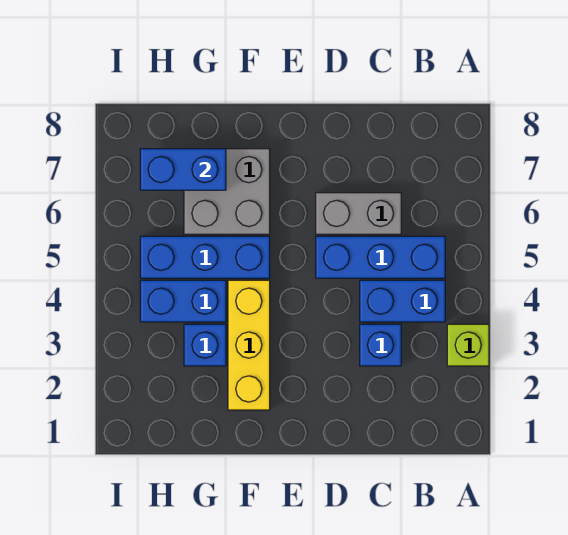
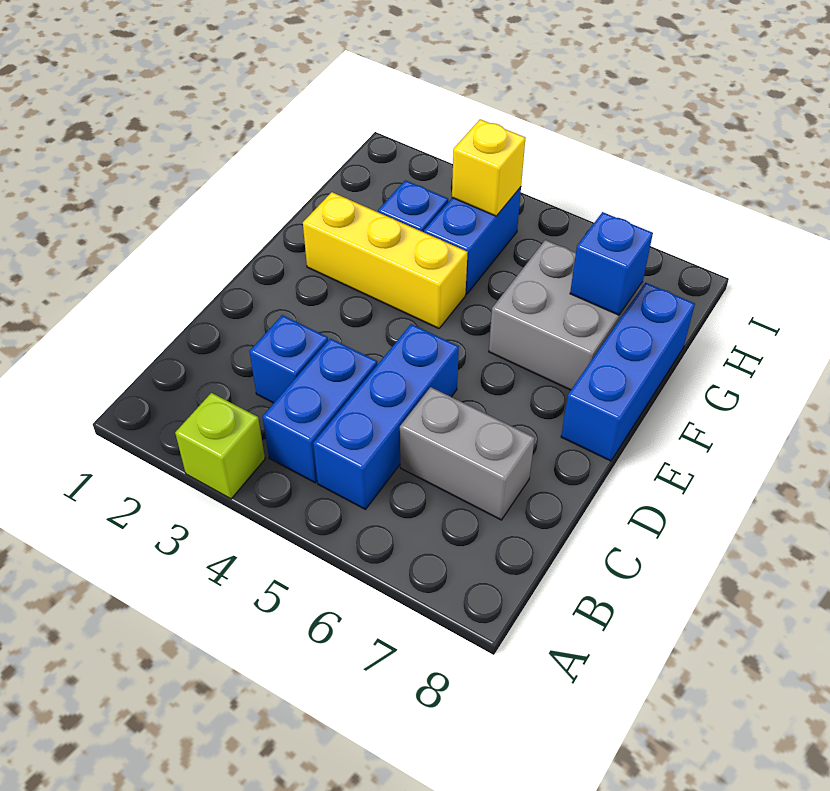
grey 1x2 brick [316,193,401,234] -> grey 1x2 brick turned to [400,387,535,520]
blue 1x3 brick [140,236,270,278] -> blue 1x3 brick moved to [561,283,695,461]
blue 1x2 brick [140,149,226,190] -> blue 1x1 brick [570,212,653,315]
none -> yellow 1x1 brick [452,119,525,216]

